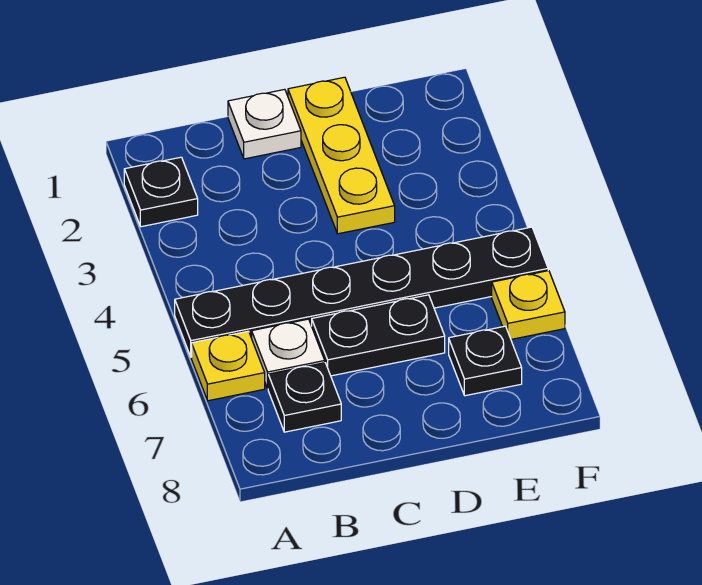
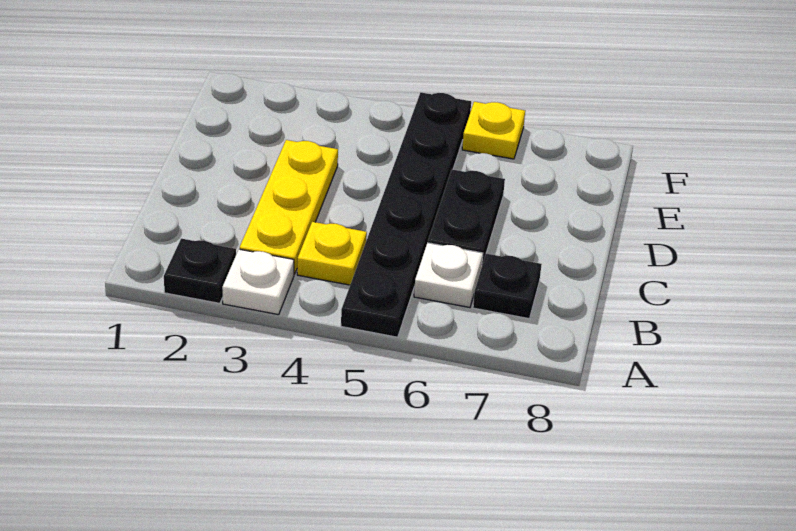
yellow 1x1 plate [192,331,265,401] -> yellow 1x1 plate moved to [297,222,367,285]
white 1x1 plate [228,89,301,159] -> white 1x1 plate moved to [222,249,294,315]
yellow 1x3 plate [288,77,395,234] -> yellow 1x3 plate turned to [240,140,338,274]
black 1x1 plate [449,326,522,396] -> none

